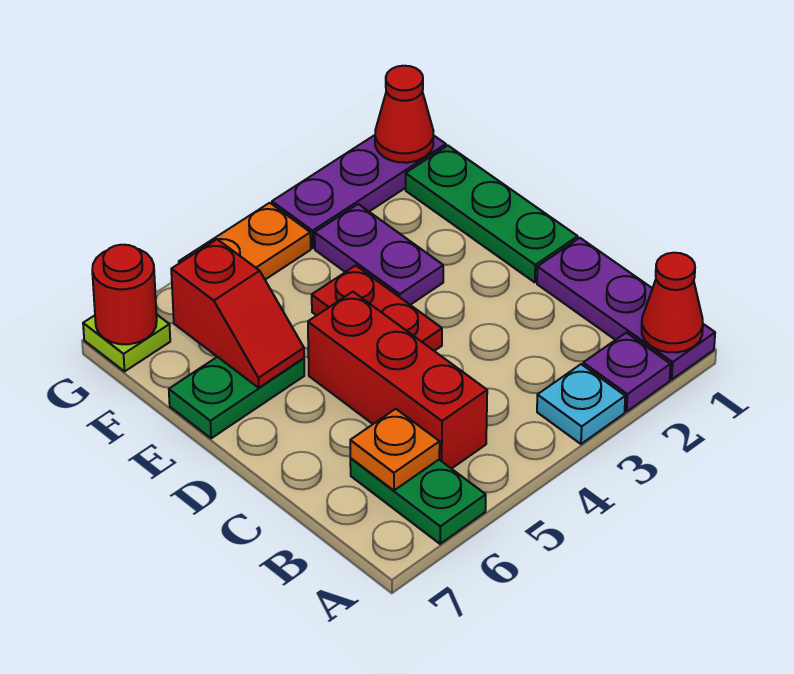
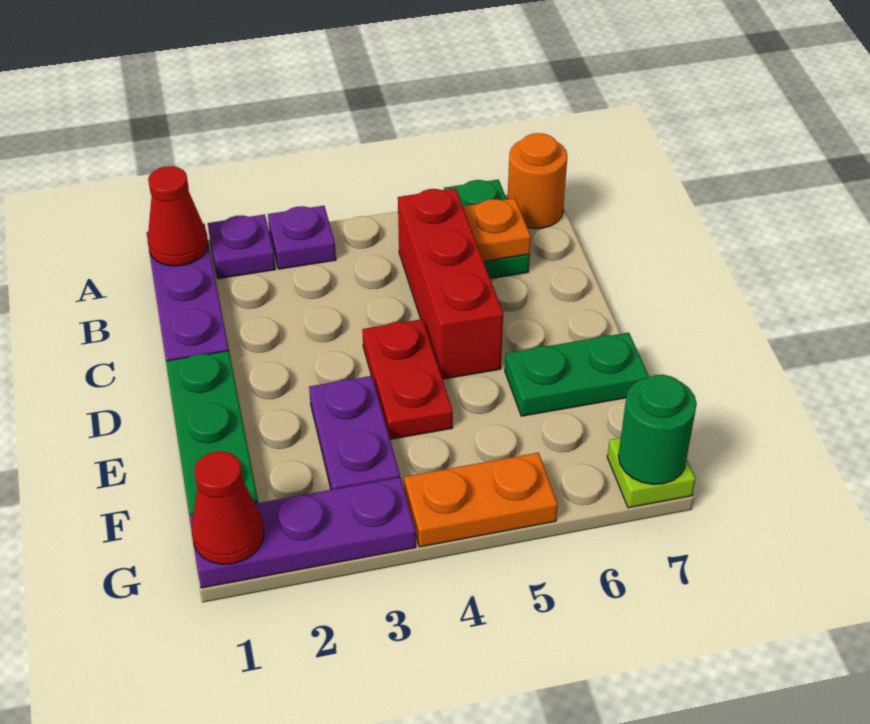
cyan 1x1 plate [537,364,625,444] -> purple 1x1 plate [268,206,336,269]
none -> orange 1x1 round brick [507,133,567,229]
red 1x2 slope [171,239,304,388] -> none
red 1x1 round brick [92,245,157,344] -> green 1x1 round brick [618,375,697,484]

